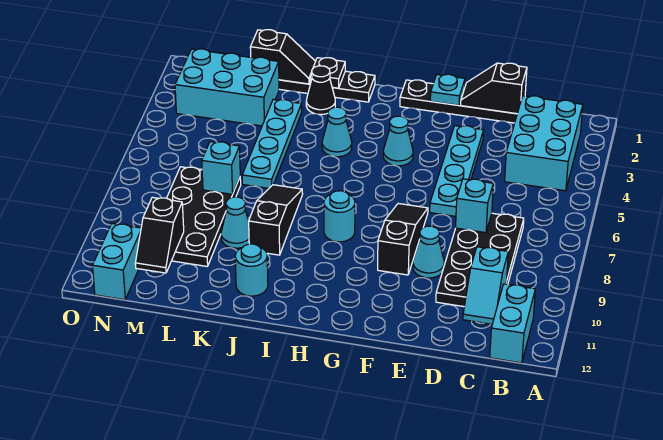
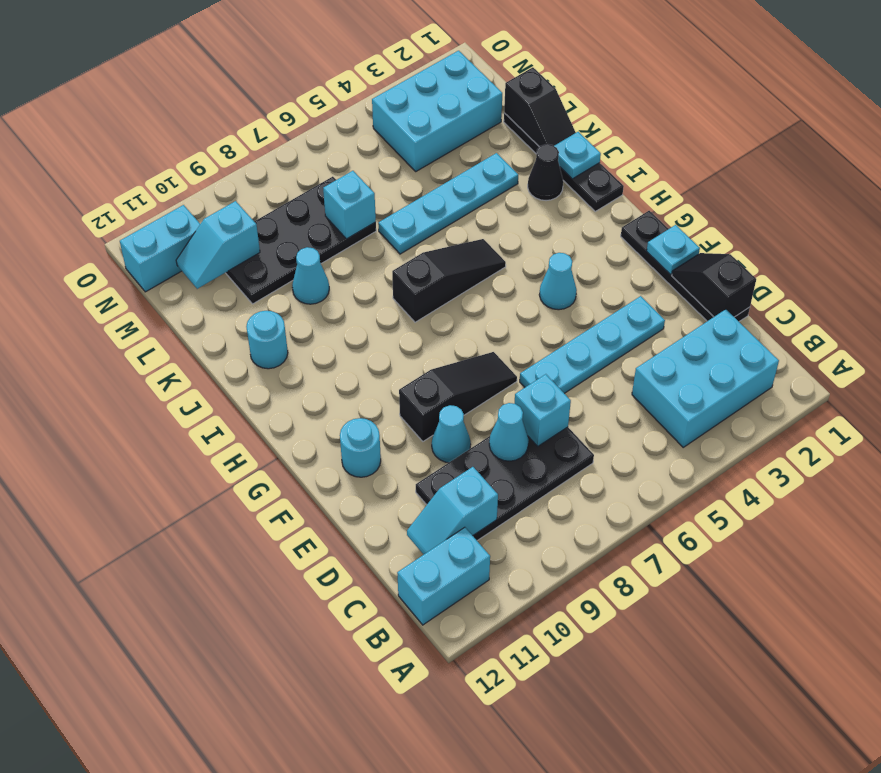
cyan 1x1 round brick [324,191,355,242] -> cyan 1x1 round brick moved to [340,418,381,477]
cyan 1x1 cone [322,107,352,157] -> cyan 1x1 cone moved to [489,403,528,461]
black 1x1 plate [310,58,345,88] -> cyan 1x1 plate [555,132,601,179]
black 1x3 slope [249,185,303,255] -> black 1x3 slope moved to [392,239,506,322]
cyan 2x3 brick [175,49,279,126] -> cyan 2x3 brick turned to [372,51,502,171]
black 1x2 slope [135,197,184,273] -> cyan 1x2 slope [176,201,260,289]

